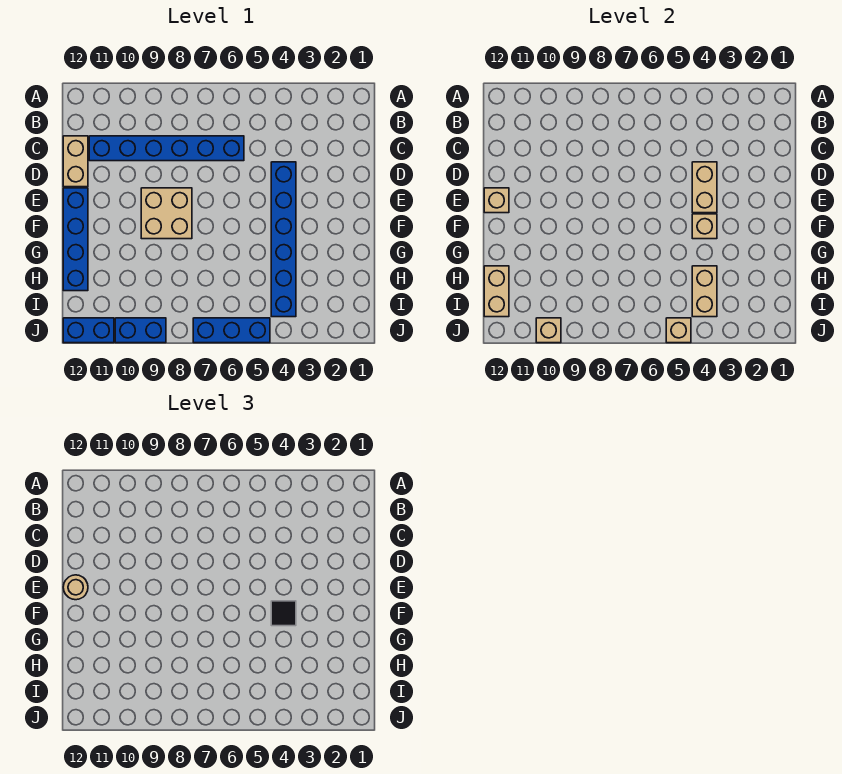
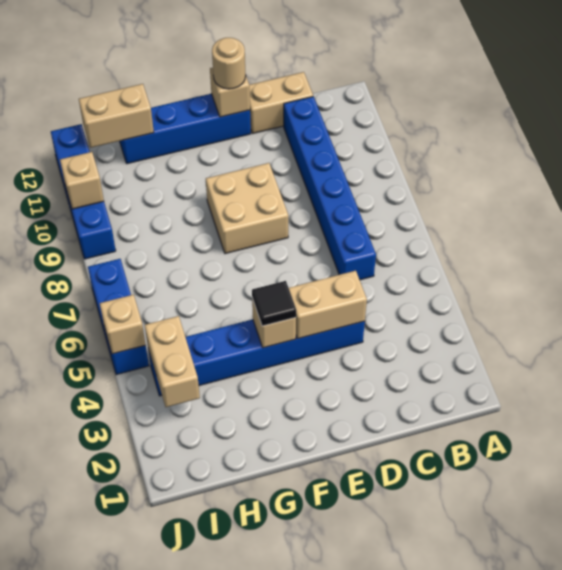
tan 1x2 brick [692,266,717,317] -> tan 1x2 brick turned to [145,316,200,407]

